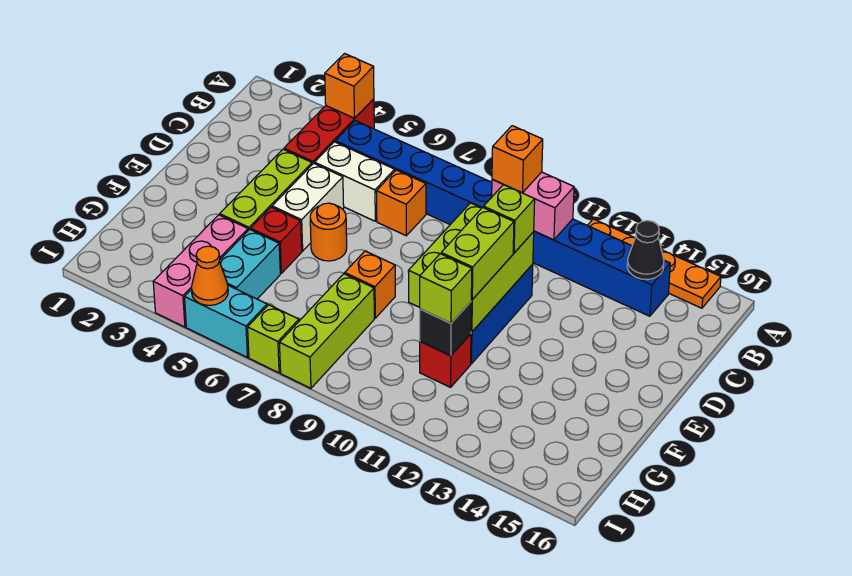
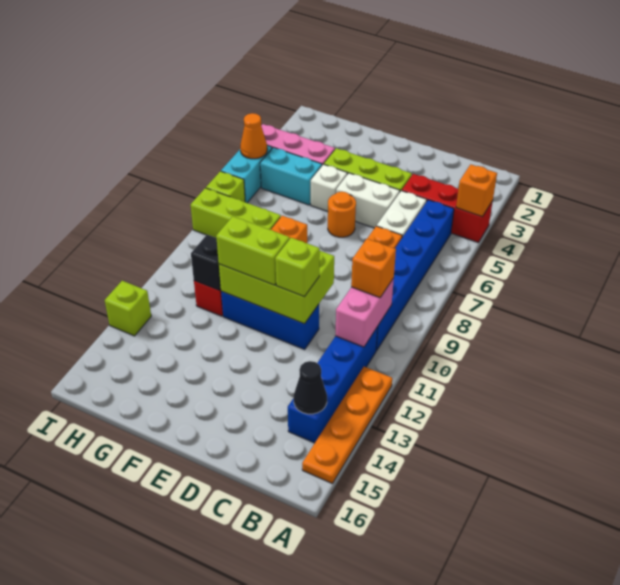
red 1x1 brick [251,207,302,273] -> white 1x1 brick [311,164,347,212]
lime 1x1 brick [420,254,472,323] -> lime 1x1 brick moved to [105,281,151,336]

